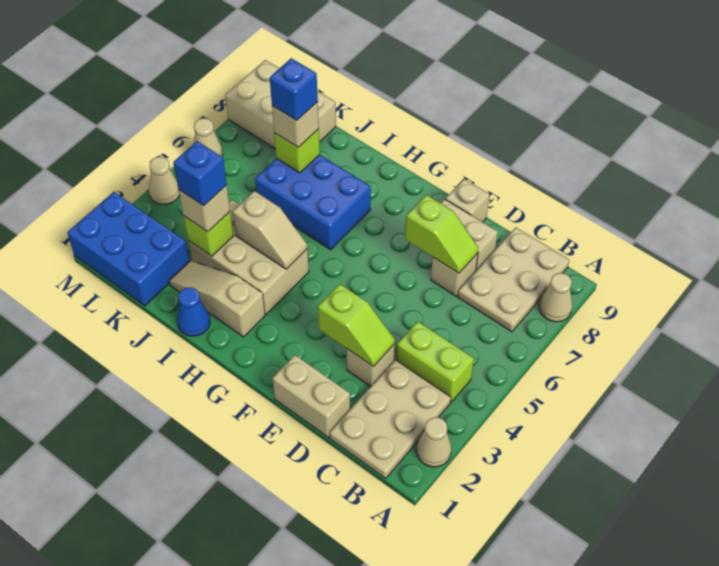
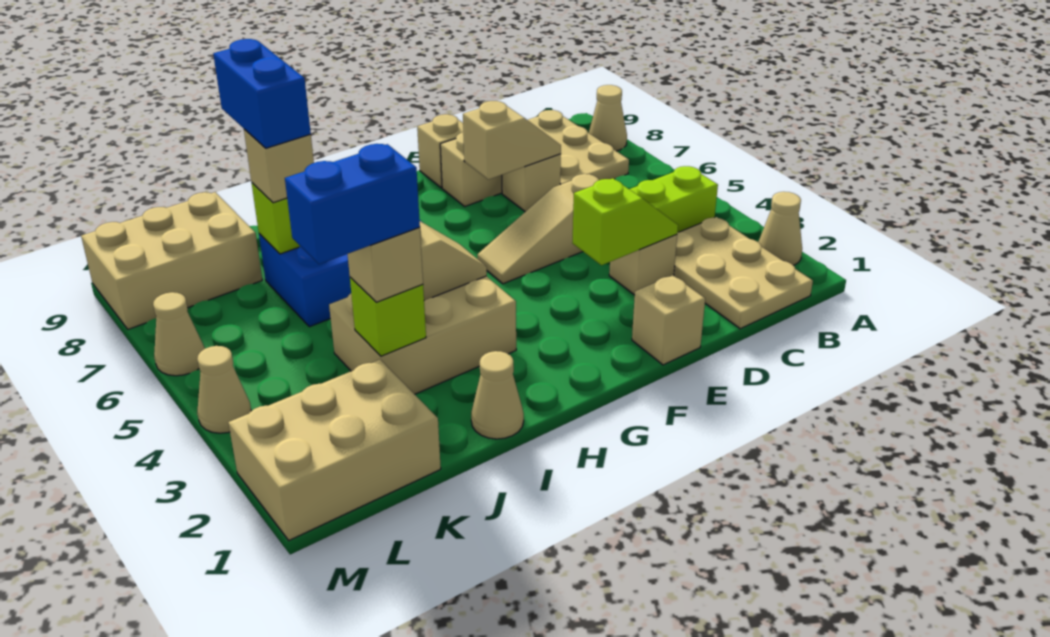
tan 1x2 brick [273,355,350,437] -> tan 1x1 brick [632,275,705,365]
lime 1x2 slope [405,195,479,273] -> tan 1x2 slope [463,101,561,179]
tan 1x3 slope [169,261,265,337] -> tan 1x3 slope moved to [477,174,599,284]
blue 1x1 cone [177,287,210,336] -> tan 1x1 cone [471,351,524,439]
blue 1x1 brick [174,141,227,206] -> blue 1x2 brick [285,144,420,264]
blue 1x1 brick [270,58,318,120] -> blue 1x2 brick [213,39,311,148]
blue 2x3 brick [67,192,189,306] -> tan 2x3 brick [228,359,441,540]

